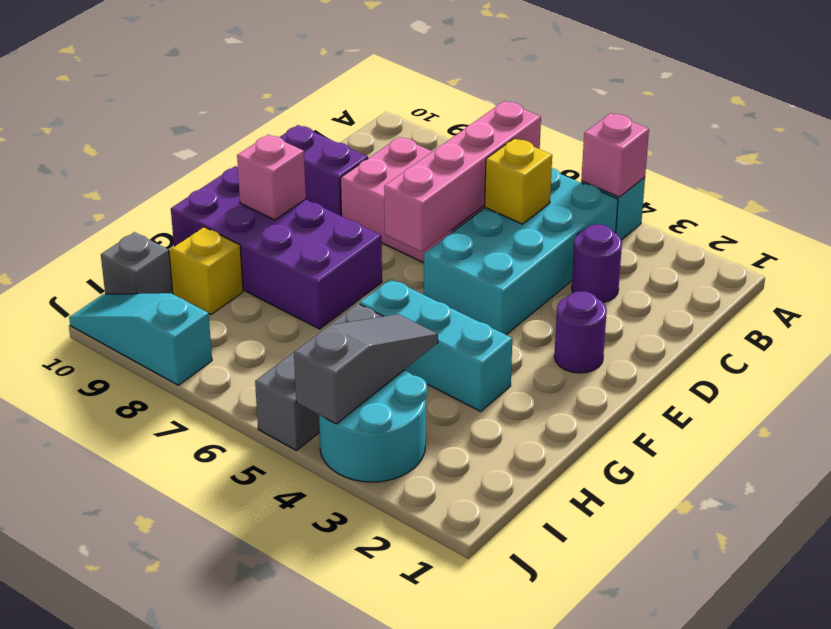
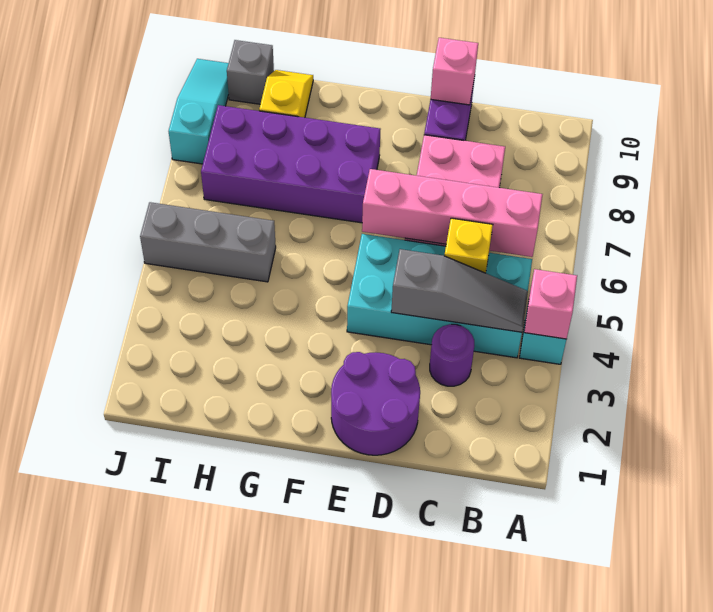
purple 1x1 round brick [554,291,607,373] -> purple 2x2 round brick [331,352,420,455]
purple 2x4 brick [171,166,382,329] -> purple 2x4 brick turned to [201,105,380,223]
pink 1x1 brick [237,135,306,220] -> pink 1x1 brick moved to [431,38,478,105]
cyan 1x3 brick [359,279,512,411] -> none
grey 1x3 slope [294,314,438,424] -> grey 1x3 slope moved to [391,249,528,332]
cyan 2x2 round brick [319,370,427,482] -> none

